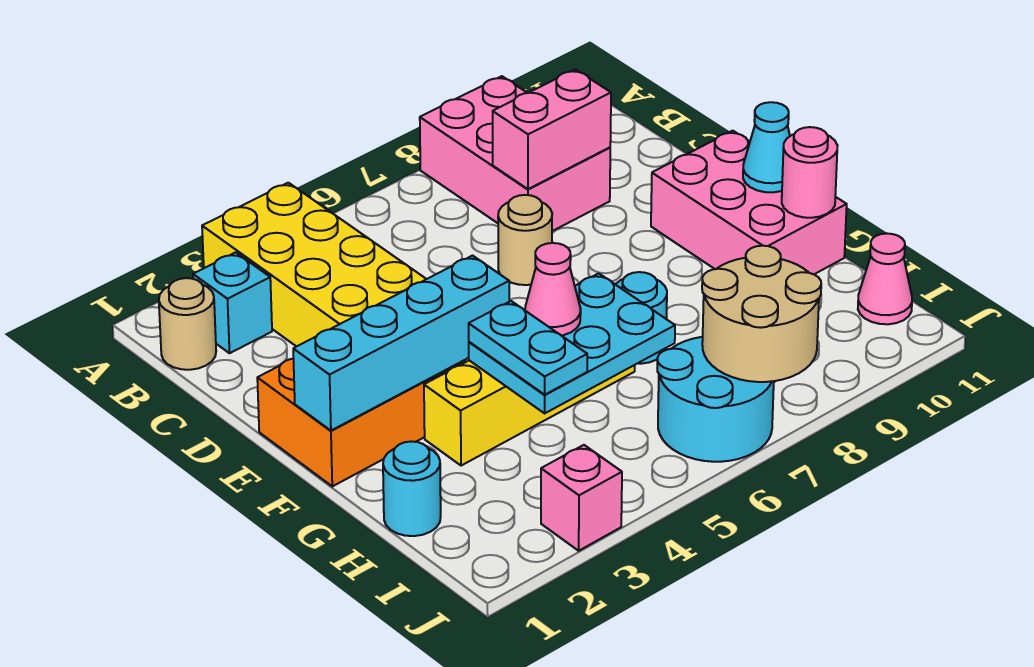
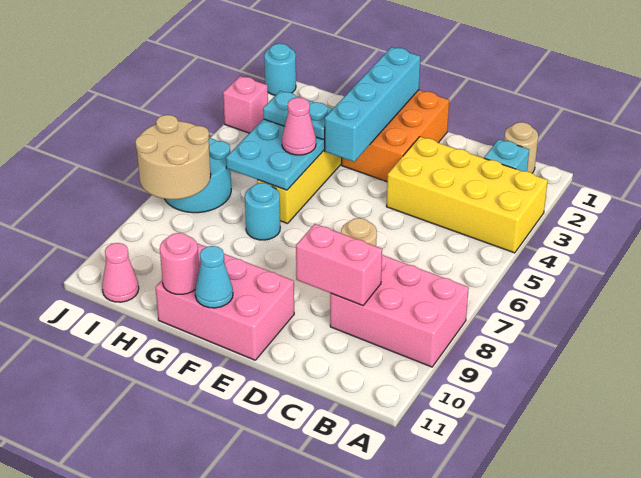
pink 1x2 brick [493,69,611,189] -> pink 1x2 brick turned to [296,224,382,306]
cyan 1x1 round brick [383,441,441,536] -> cyan 1x1 round brick moved to [264,44,296,95]

